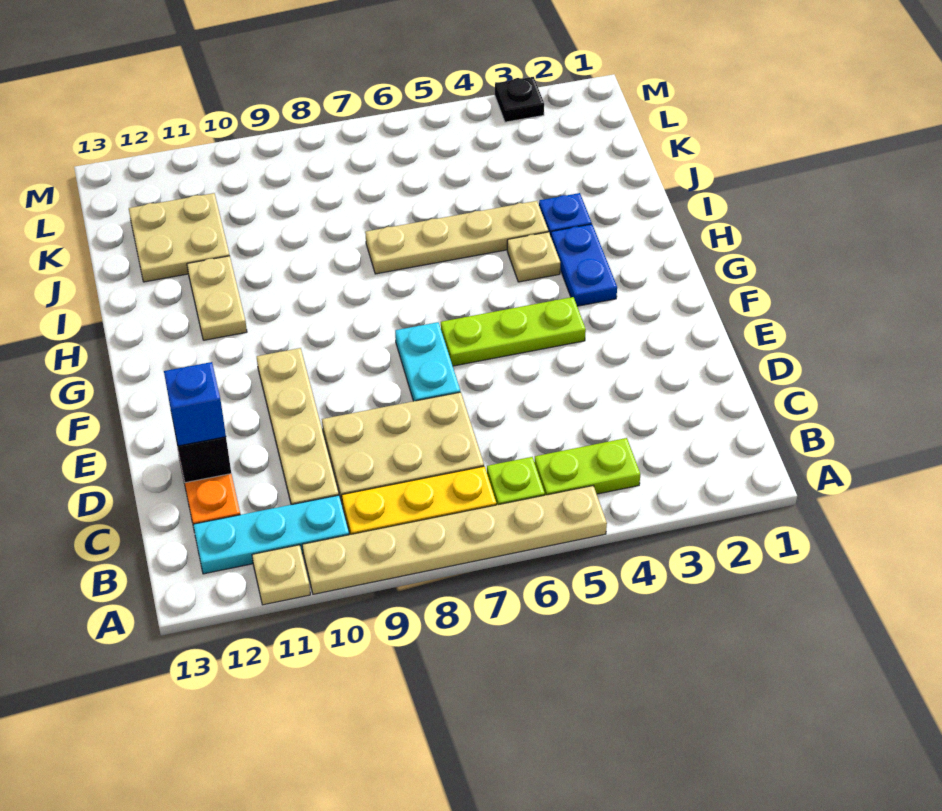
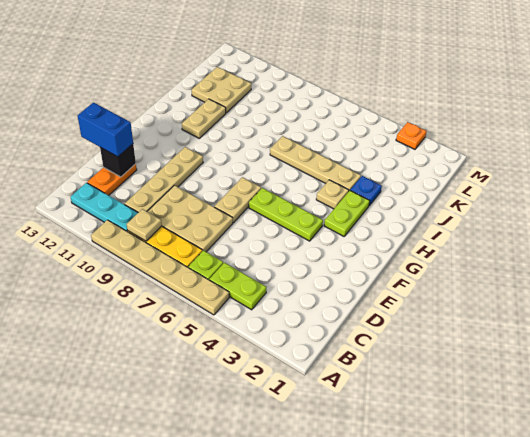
tan 1x1 plate [252,545,310,605] -> tan 1x1 plate moved to [127,209,162,241]
blue 1x1 brick [164,362,226,446] -> blue 1x2 brick [78,103,133,157]
cyan 1x2 plate [395,322,460,401] -> tan 1x2 plate [214,177,261,223]
blue 1x2 plate [551,224,617,306] -> lime 1x2 plate [324,191,370,236]
black 1x1 plate [495,77,544,122] -> orange 1x1 plate [396,122,426,149]

